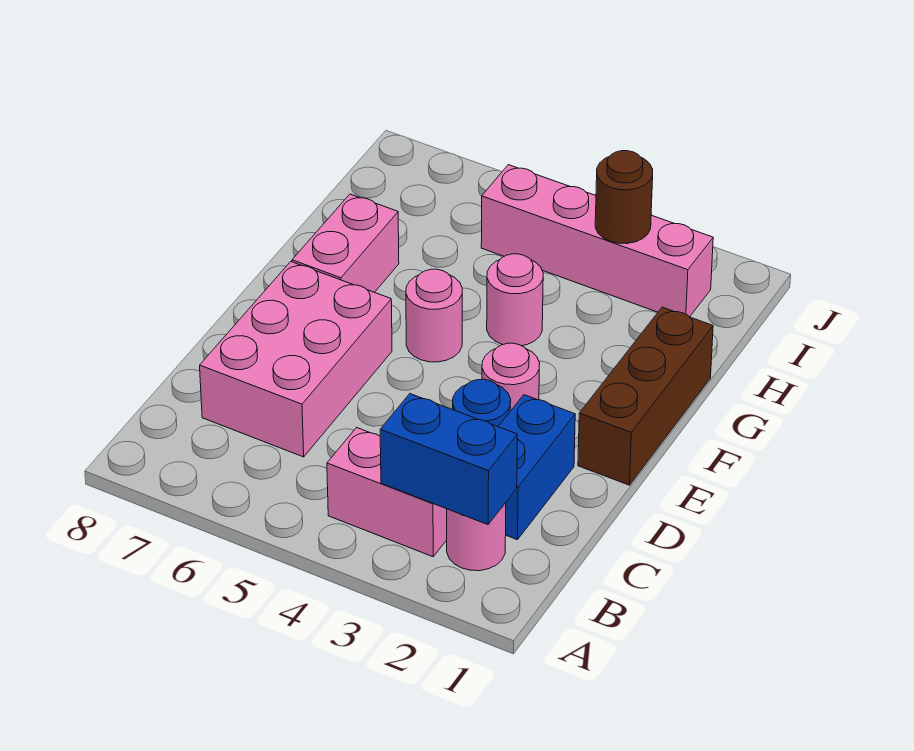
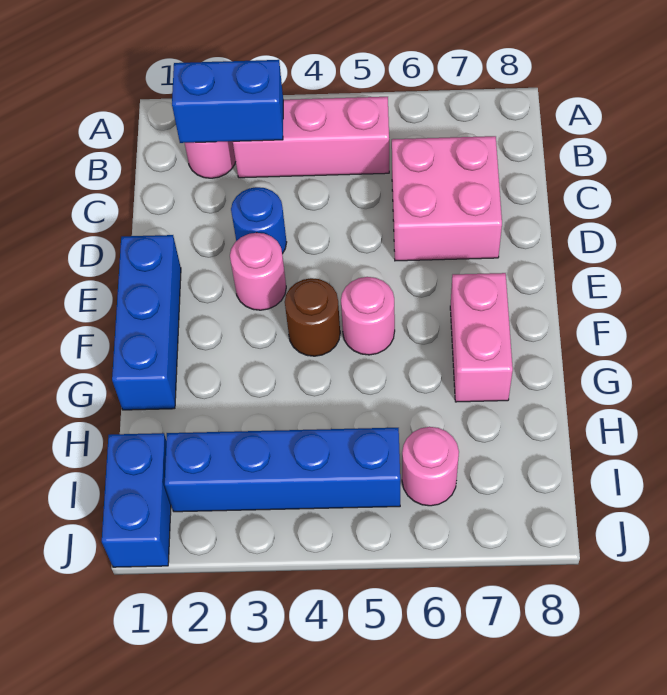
pink 1x2 brick [327,428,447,557] -> pink 1x3 brick [233,97,389,178]
blue 1x2 brick [498,395,575,540] -> blue 1x2 brick moved to [102,433,171,567]
pink 2x3 brick [200,262,392,457] -> pink 2x2 brick [392,136,502,261]
brown 1x3 brick [578,307,713,485] -> blue 1x3 brick [112,235,181,410]
pink 1x1 round brick [487,254,543,346] -> pink 1x1 round brick moved to [402,427,459,506]
pink 1x4 brick [481,165,713,317] -> blue 1x4 brick [165,428,400,512]
brown 1x1 round brick [595,151,653,244] -> brown 1x1 round brick moved to [285,278,340,356]

